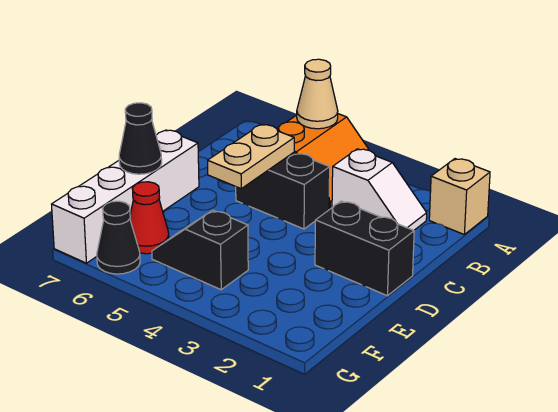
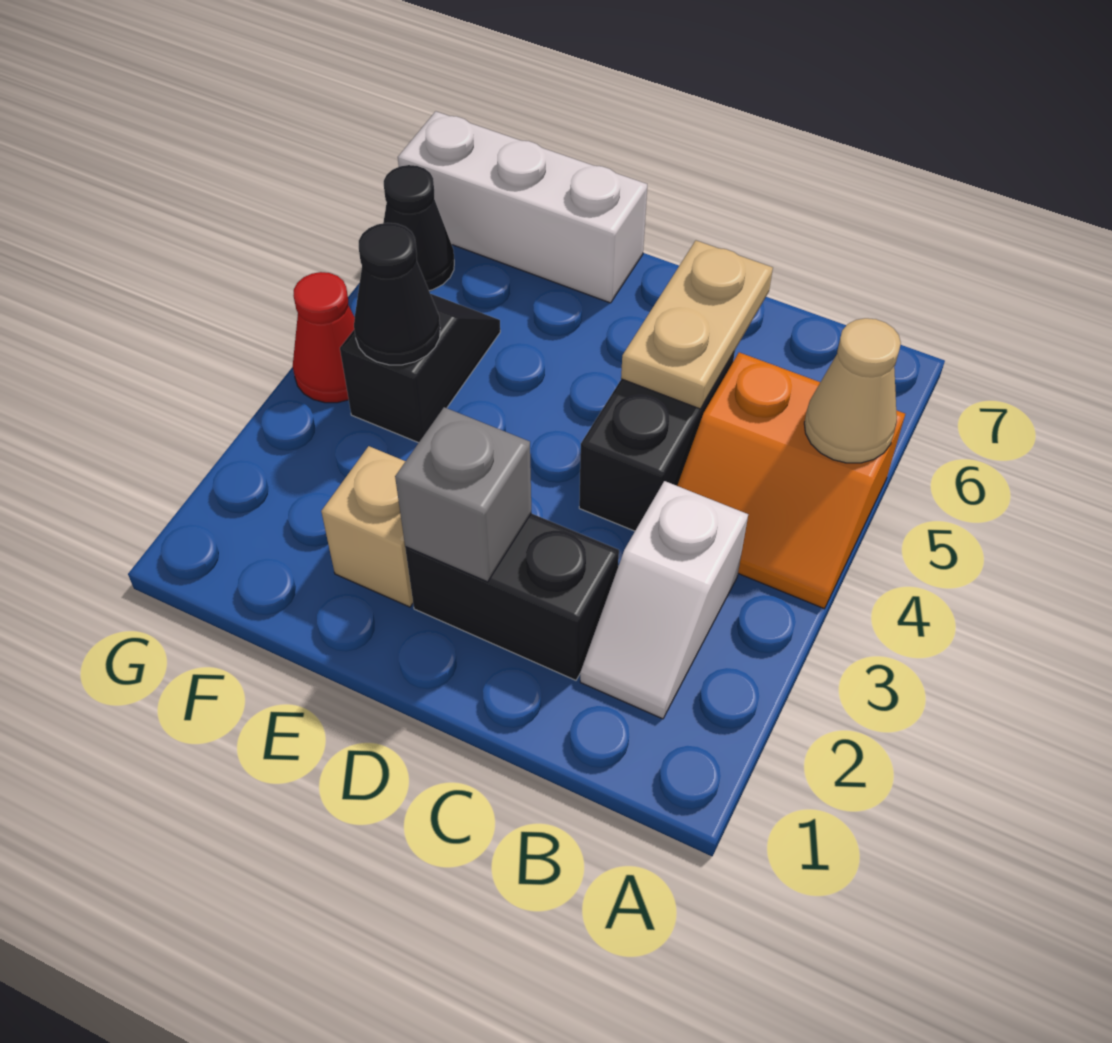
tan 1x1 brick [429,159,490,234] -> tan 1x1 brick moved to [321,446,413,607]
tan 1x2 plate [208,125,294,188] -> tan 1x2 plate turned to [621,241,773,409]
black 1x2 brick [315,201,414,296] -> black 1x2 brick turned to [405,513,619,680]
none -> grey 1x1 brick [395,407,531,582]
white 1x4 brick [52,130,199,263] -> white 1x3 brick [398,111,647,303]
black 1x1 cone [119,103,162,174] -> black 1x1 cone moved to [354,223,440,365]
red 1x1 cone [130,182,169,254] -> red 1x1 cone moved to [293,272,355,403]

